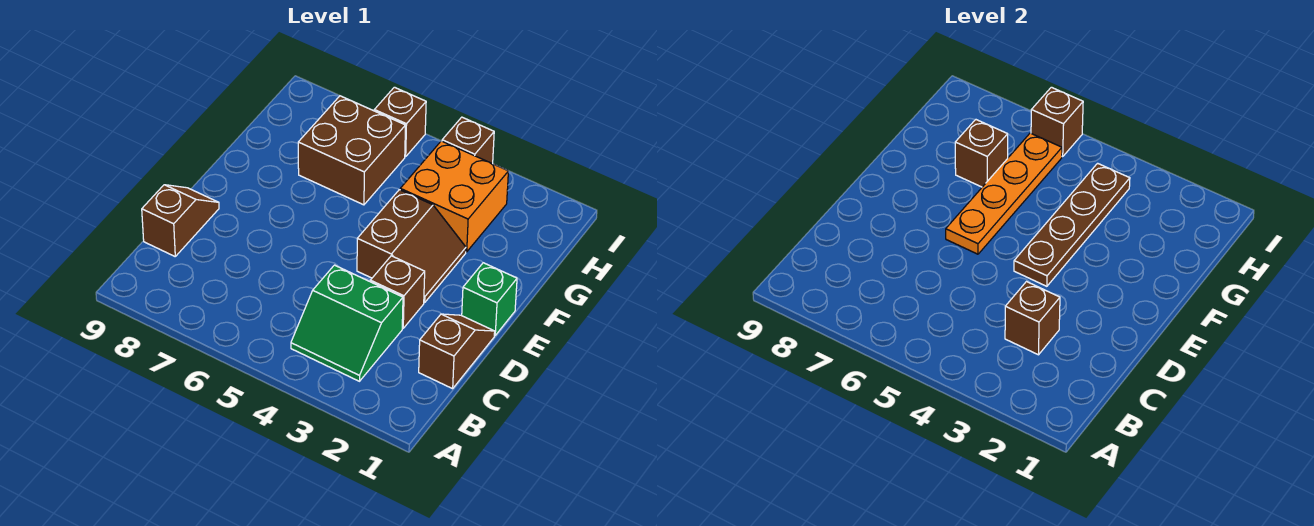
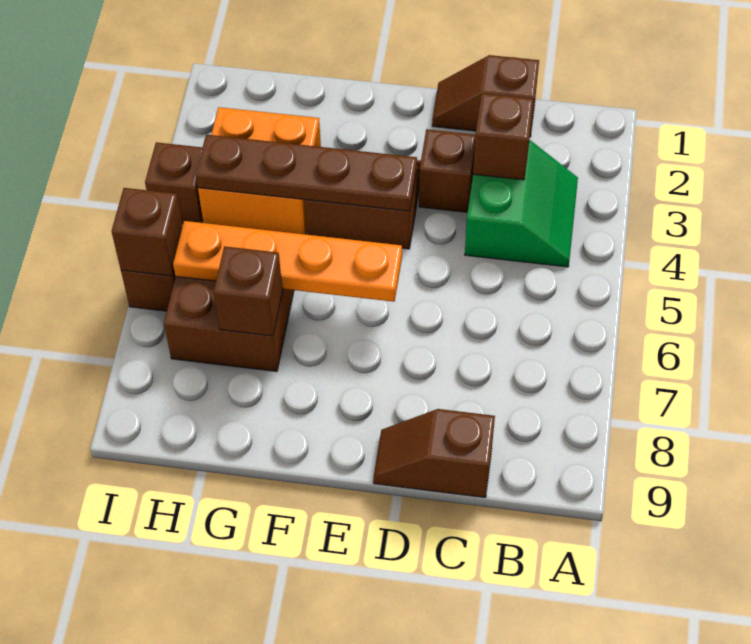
green 1x1 brick [462,263,517,335] -> none

